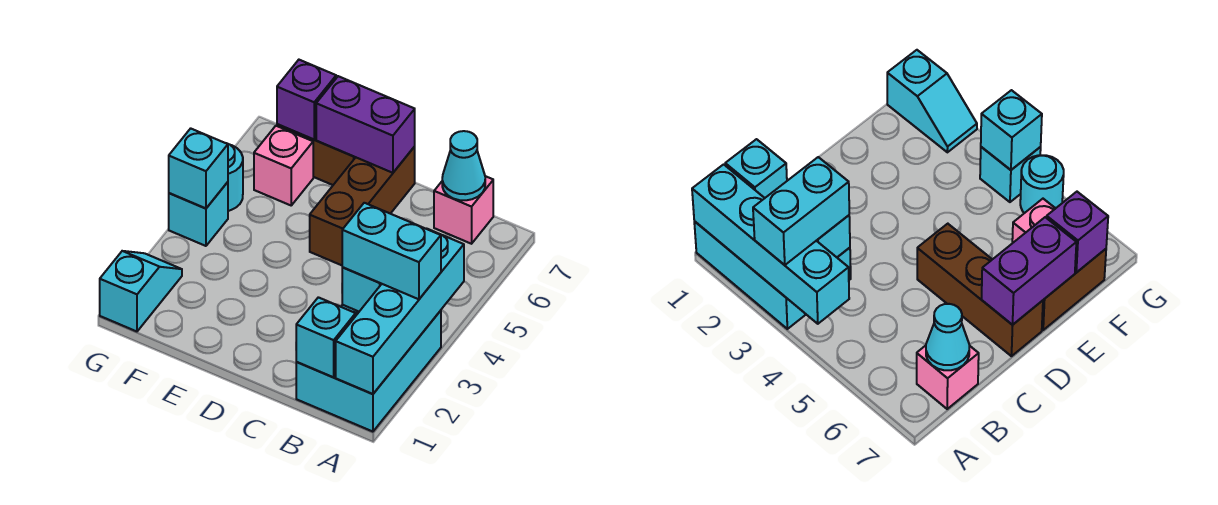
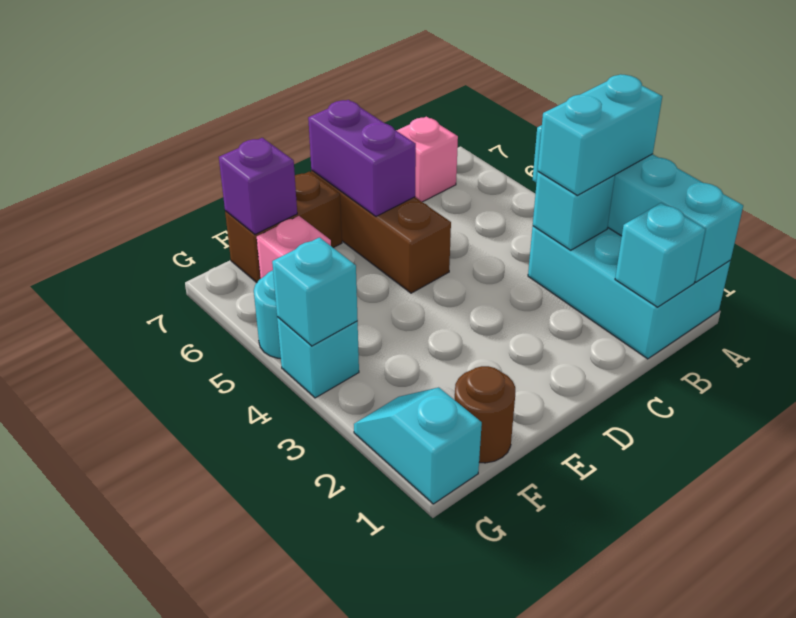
cyan 1x1 cone [442,131,485,200] -> none
purple 1x2 brick [316,76,415,173] -> purple 1x2 brick turned to [308,100,416,216]
none -> brown 1x1 round brick [455,366,515,463]

